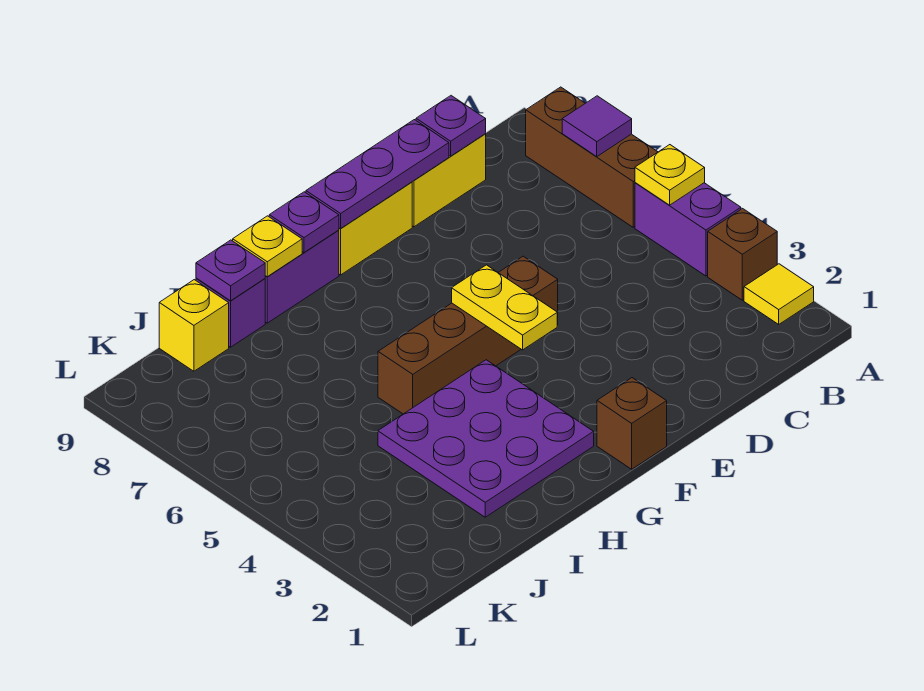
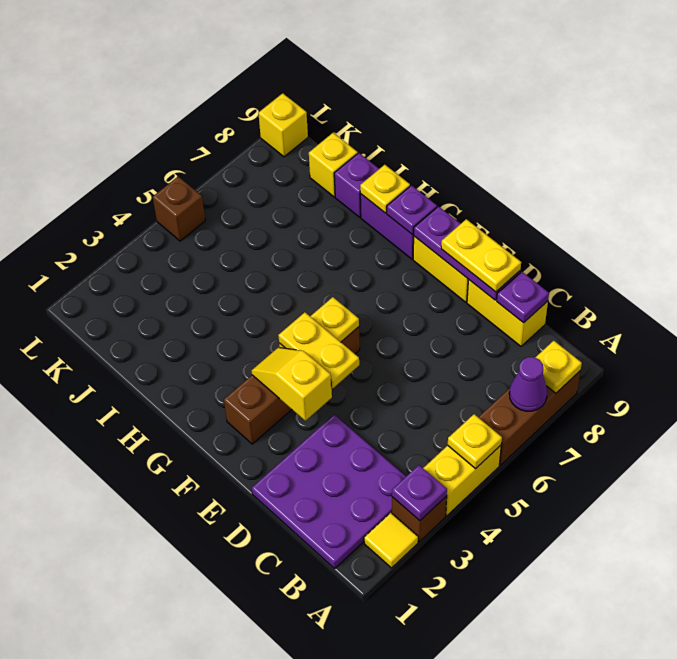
purple 1x2 brick [635,183,741,276] -> yellow 1x2 brick [423,445,501,516]
purple 1x1 tile [562,96,632,156] -> purple 1x1 cone [509,357,547,411]
none -> yellow 1x1 plate [535,341,582,393]
none -> yellow 1x2 plate [441,219,521,292]
none -> yellow 1x2 slope [251,348,332,421]
none -> yellow 1x2 plate [278,312,359,388]
brown 1x4 brick [378,256,558,414] -> brown 1x4 brick turned to [224,327,360,444]
brown 1x1 brick [597,378,667,469] -> brown 1x1 brick moved to [153,176,205,241]
purple 3x3 plate [378,360,594,517] -> purple 3x3 plate moved to [252,415,406,568]
purple 1x1 plate [196,240,265,301] -> purple 1x1 plate moved to [392,465,447,521]
none -> yellow 1x1 brick [258,93,308,157]

